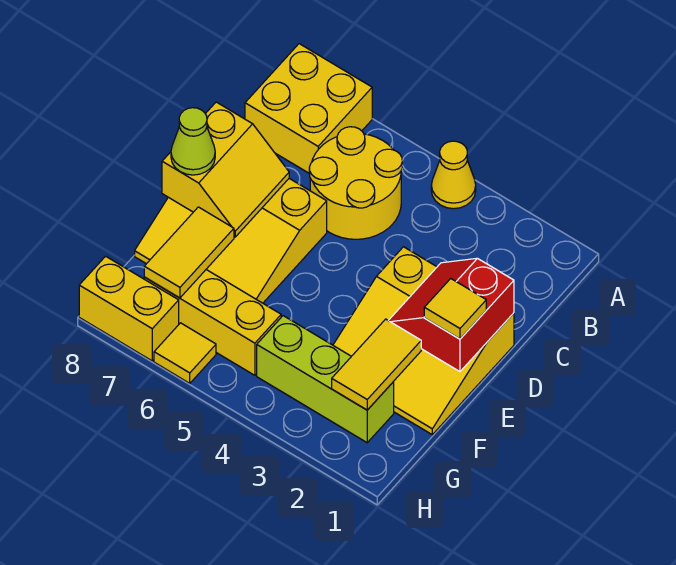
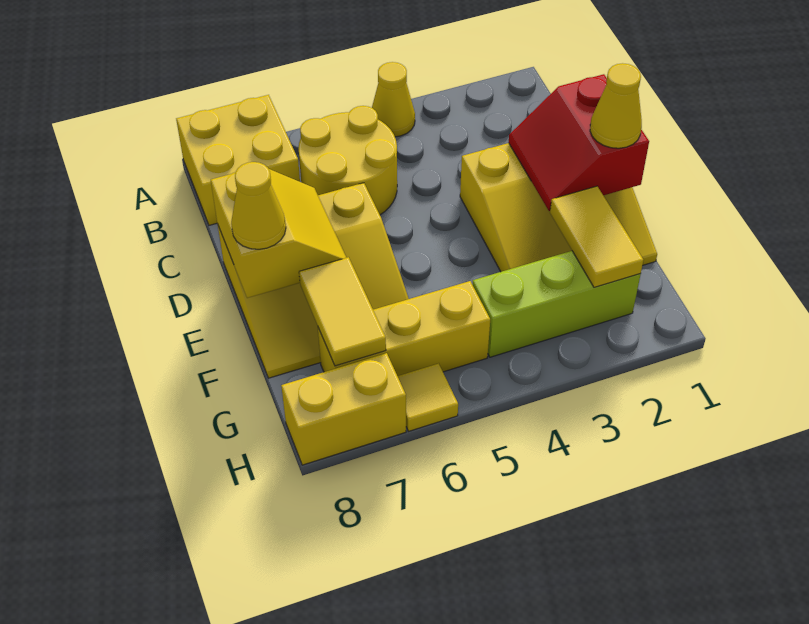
yellow 1x1 tile [424,279,486,339] -> yellow 1x1 cone [590,63,642,148]
lime 1x1 cone [171,108,215,175] -> yellow 1x1 cone [231,162,286,249]

